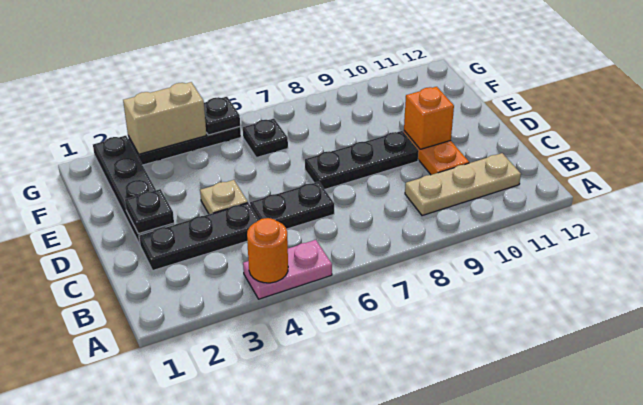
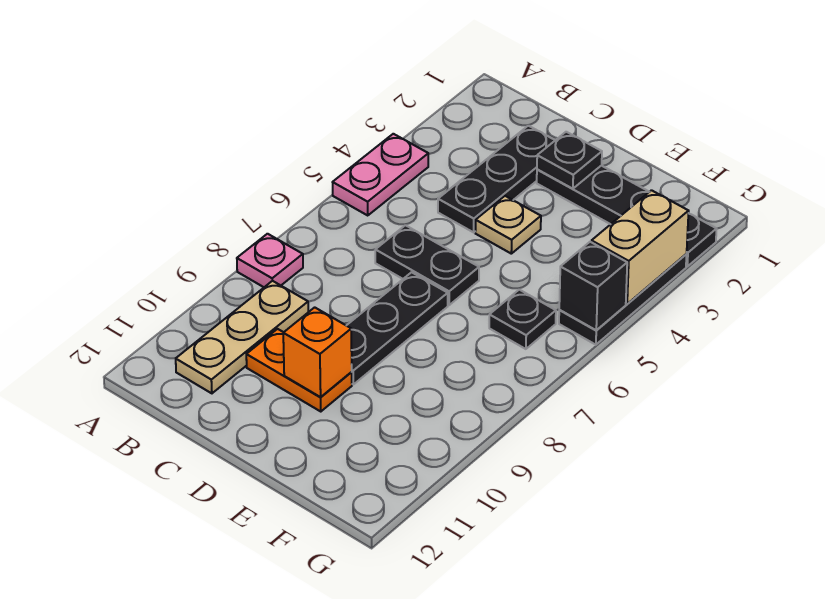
orange 1x1 round brick [247,218,288,283] -> none
none -> pink 1x1 plate [237,234,303,287]
black 1x2 plate [250,182,334,229] -> black 1x2 plate turned to [375,225,479,305]
black 1x1 plate [204,97,240,135] -> black 1x1 brick [559,242,627,330]

